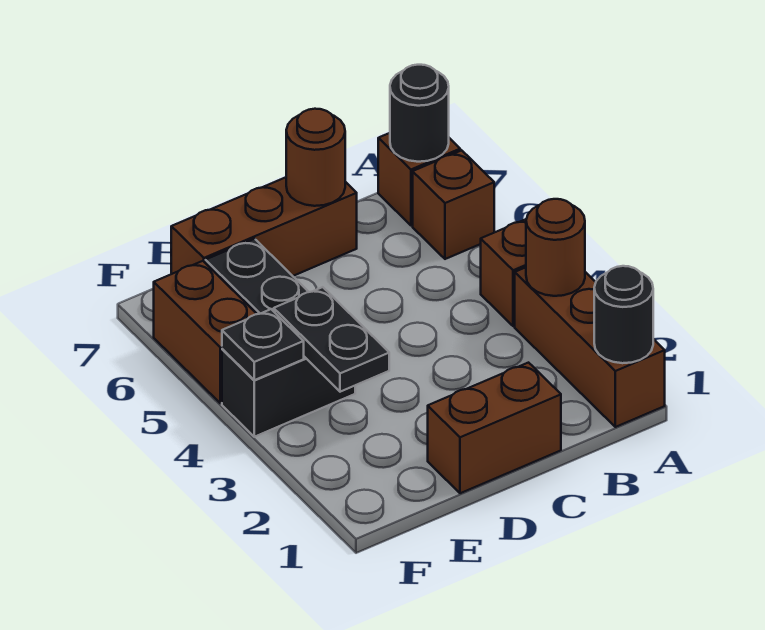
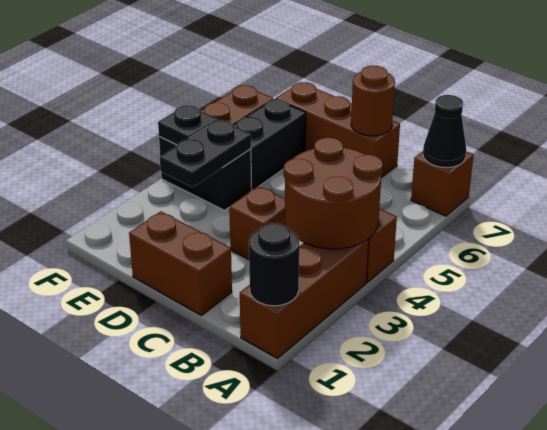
brown 1x1 round brick [526,199,585,296] -> brown 2x2 round brick [284,137,383,249]
brown 1x1 brick [413,150,494,259] -> brown 1x1 brick moved to [229,186,286,260]
black 1x1 round brick [390,65,449,162] -> black 1x1 cone [423,95,466,168]

